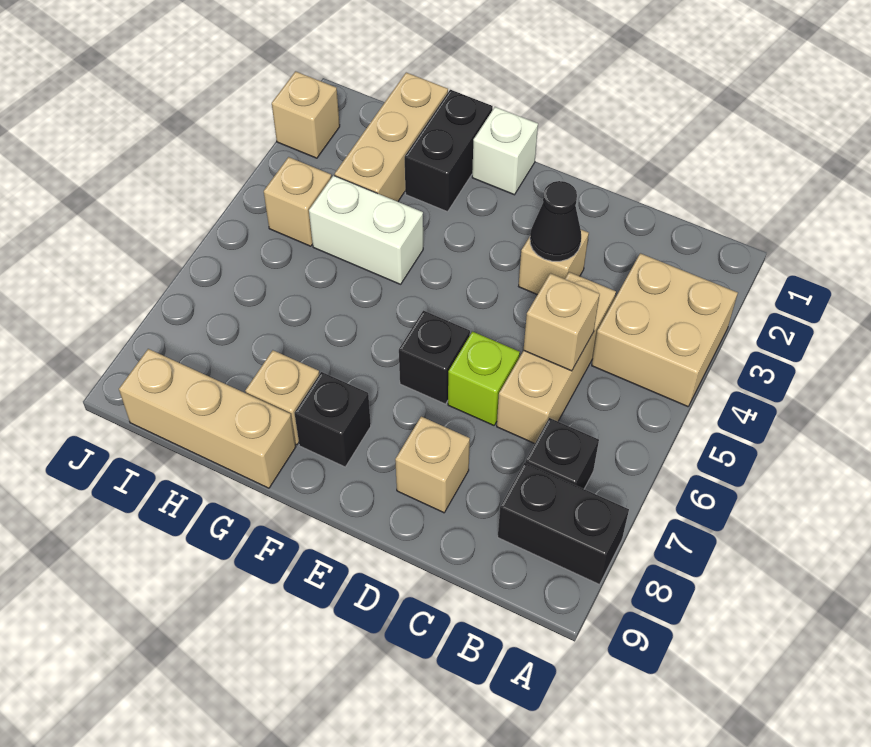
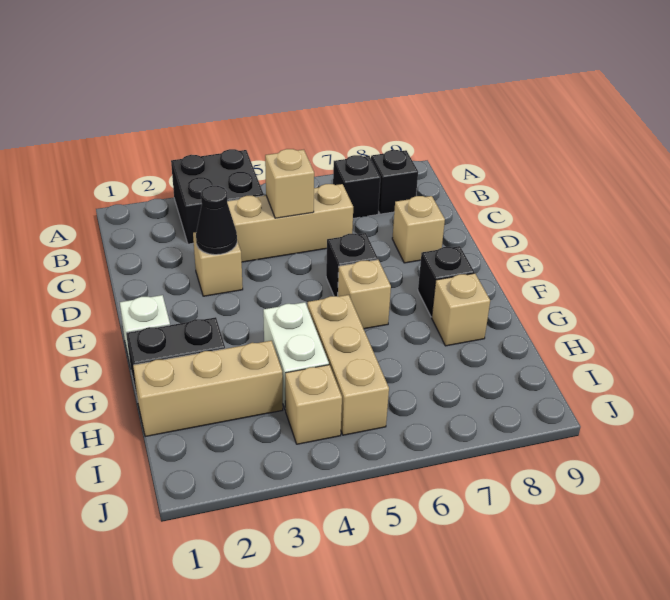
tan 2x2 brick [592,253,738,407] -> black 2x2 brick [171,149,264,244]
black 1x2 brick [498,463,629,584] -> black 1x1 brick [371,150,418,214]
lime 1x1 brick [448,332,520,425] -> none
tan 1x3 brick [119,349,296,488] -> tan 1x3 brick moved to [307,295,389,435]
tan 1x1 brick [272,71,340,158] -> tan 1x1 brick moved to [338,260,391,329]

